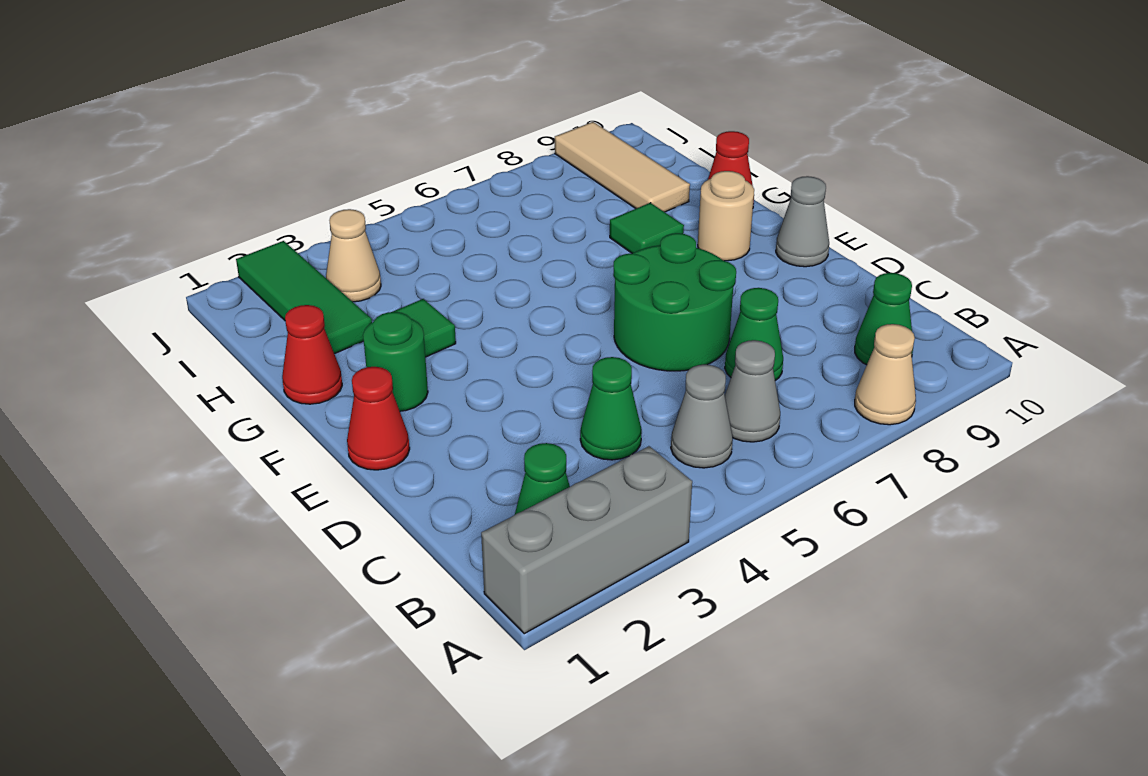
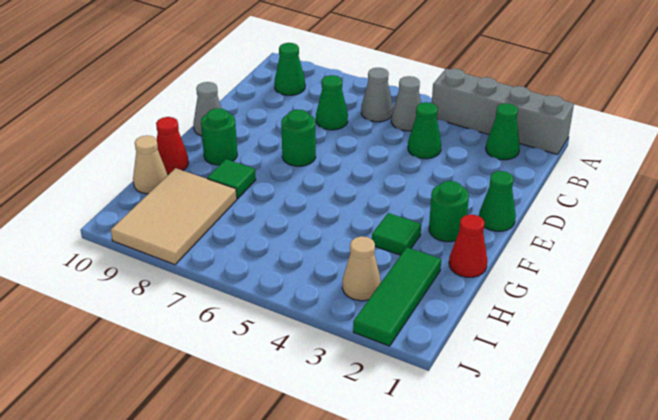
grey 1x3 brick [481,446,692,634] -> grey 1x4 brick [432,69,574,155]
tan 1x1 cone [855,324,916,425] -> tan 1x1 cone moved to [133,136,168,194]
green 2x2 round brick [613,233,736,371] -> green 1x1 round brick [281,110,316,166]
red 1x1 cone [347,367,410,470] -> green 1x1 cone [479,171,516,231]
tan 1x1 round brick [698,171,754,261] -> green 1x1 round brick [201,108,237,165]
tan 1x3 tile [555,122,690,212] -> tan 2x3 tile [111,168,237,265]

